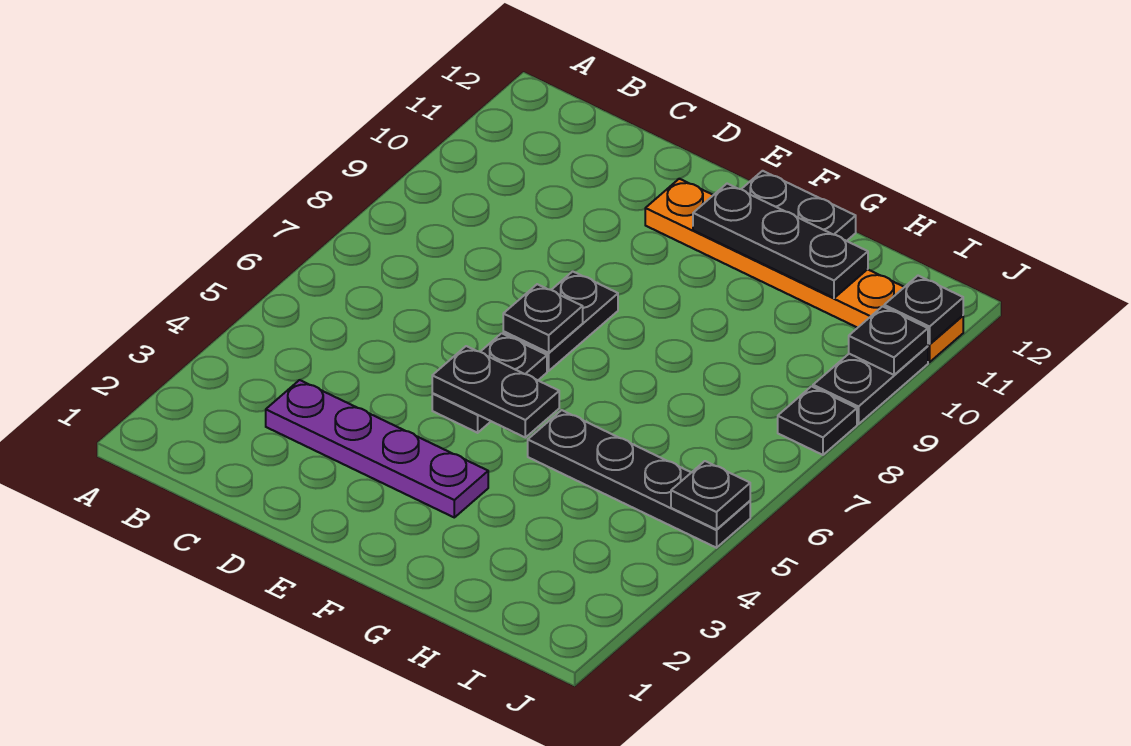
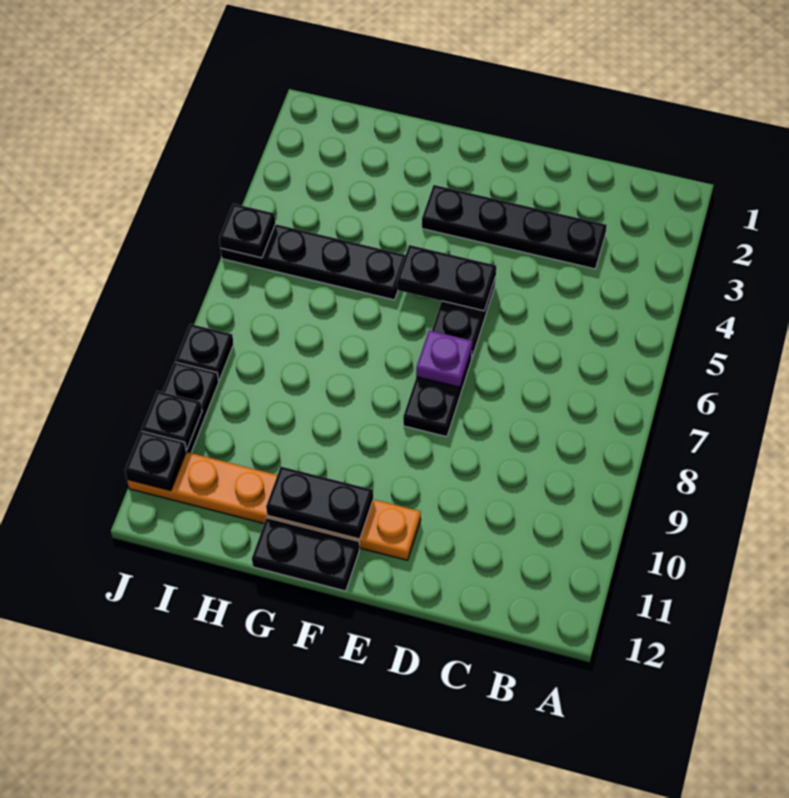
purple 1x4 plate [266,380,488,517] -> black 1x4 plate [422,185,607,269]
black 1x1 plate [503,284,583,353] -> purple 1x1 plate [416,330,472,387]
black 1x3 plate [693,184,868,298] -> black 1x2 plate [266,467,373,539]

